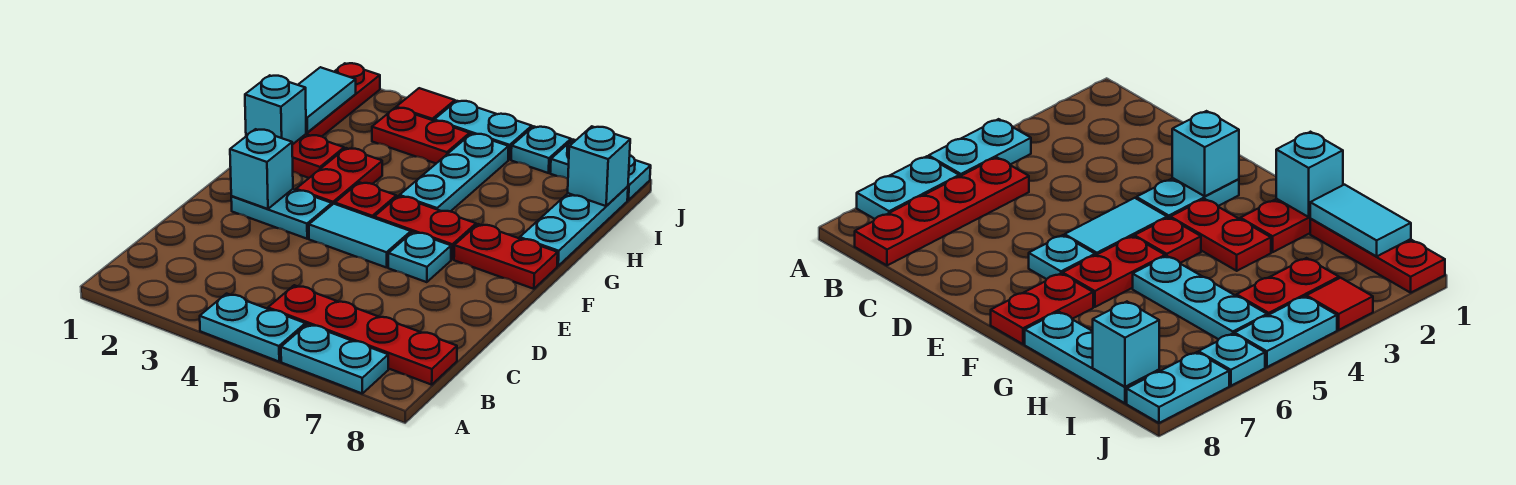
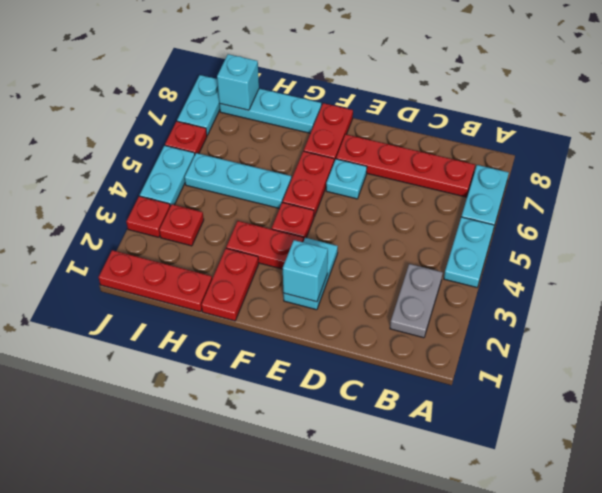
none -> grey 1x2 plate [390,264,443,338]
red 1x4 plate [268,285,457,385] -> red 1x4 plate turned to [336,134,475,197]
cyan 1x2 tile [309,204,411,268] -> none
cyan 1x1 brick [245,75,306,145] -> none
cyan 1x2 tile [298,67,356,133] -> none
red 1x2 plate [372,108,470,163] -> red 1x1 plate [159,204,204,246]
red 1x1 tile [396,88,455,121] -> red 1x1 plate [126,196,170,237]
cyan 1x1 plate [511,126,571,173] -> red 1x1 plate [165,121,207,154]

